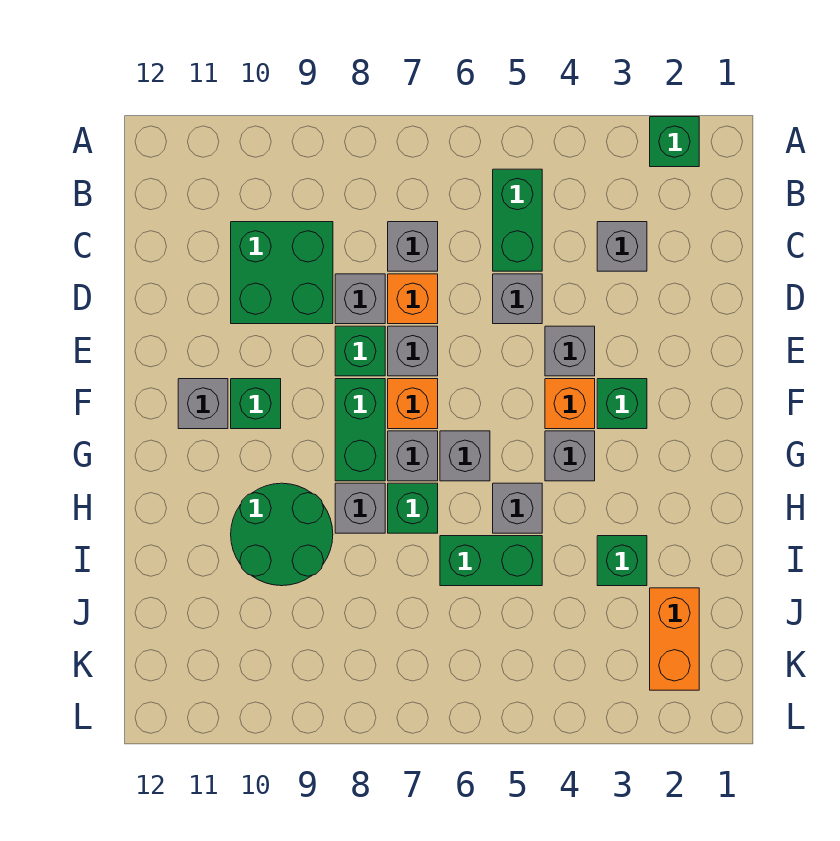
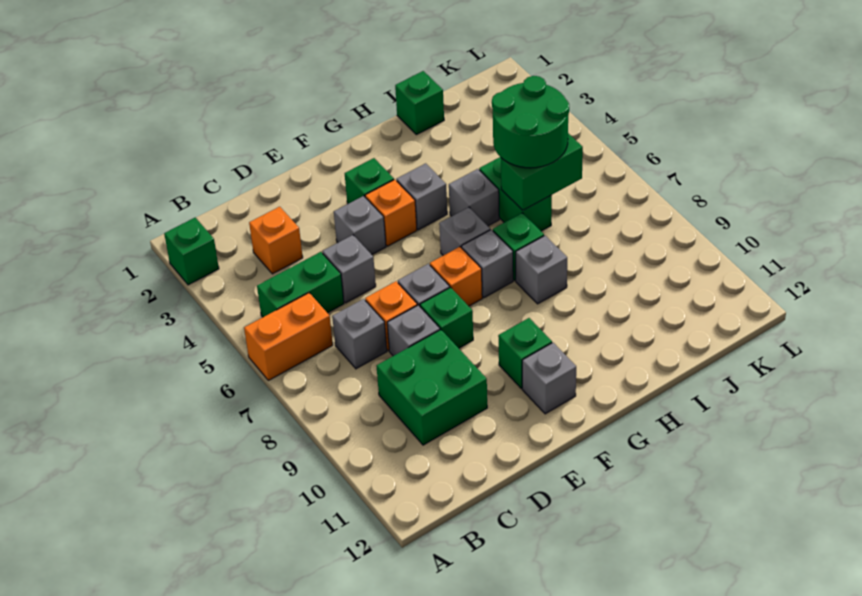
grey 1x1 brick [597,222,647,271] -> orange 1x1 brick [249,207,303,274]
green 1x2 brick [335,379,385,481] -> green 1x2 brick moved to [501,133,583,210]
green 2x2 round brick [231,483,333,586] -> green 2x2 round brick moved to [492,76,569,168]
green 1x1 brick [597,536,647,586] -> green 1x1 brick moved to [395,71,444,135]
orange 1x2 brick [650,588,699,690] -> orange 1x2 brick moved to [244,293,333,380]

